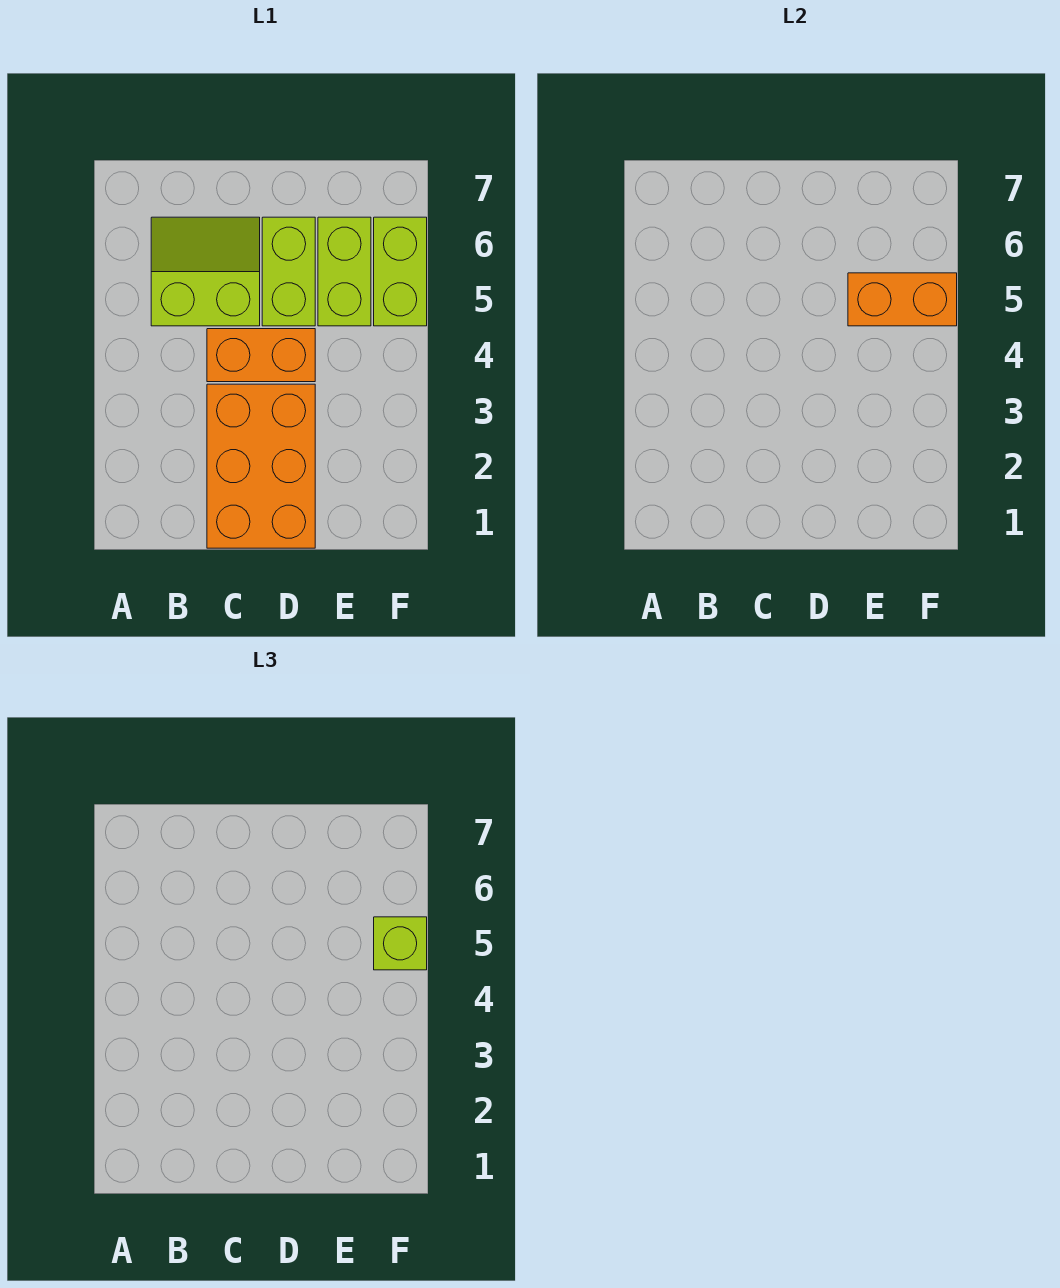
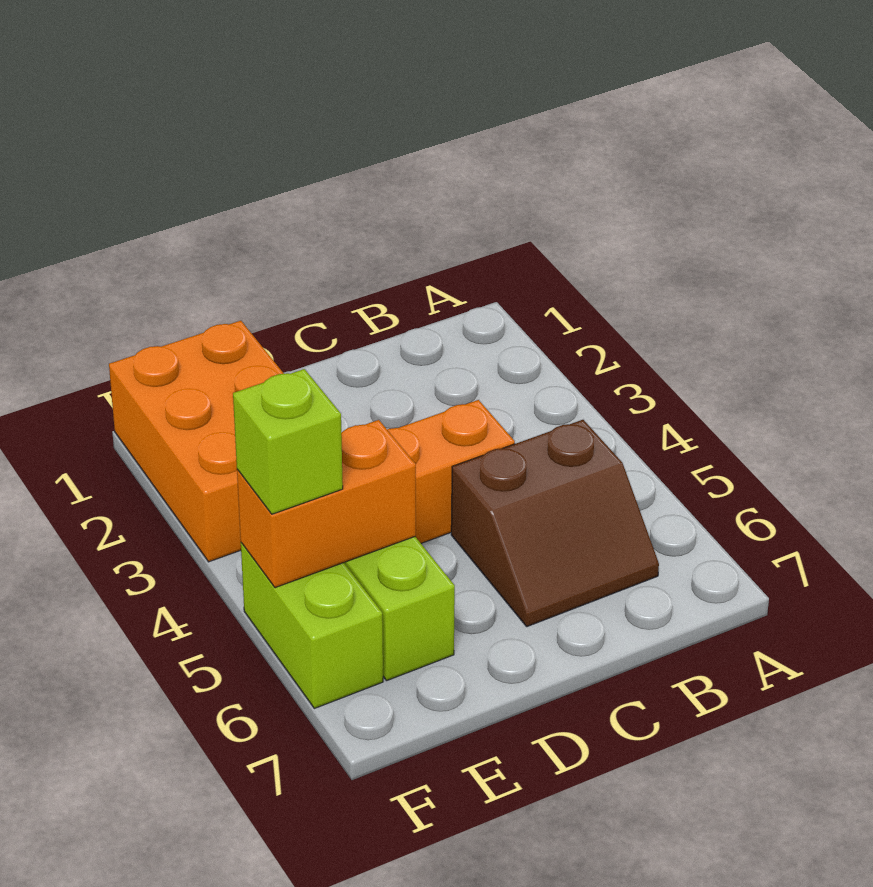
lime 2x2 slope [151,217,260,326] -> brown 2x2 slope [451,420,659,627]
orange 2x3 brick [207,384,315,548] -> orange 2x3 brick moved to [109,321,284,562]
lime 1x2 brick [262,217,315,326] -> none

